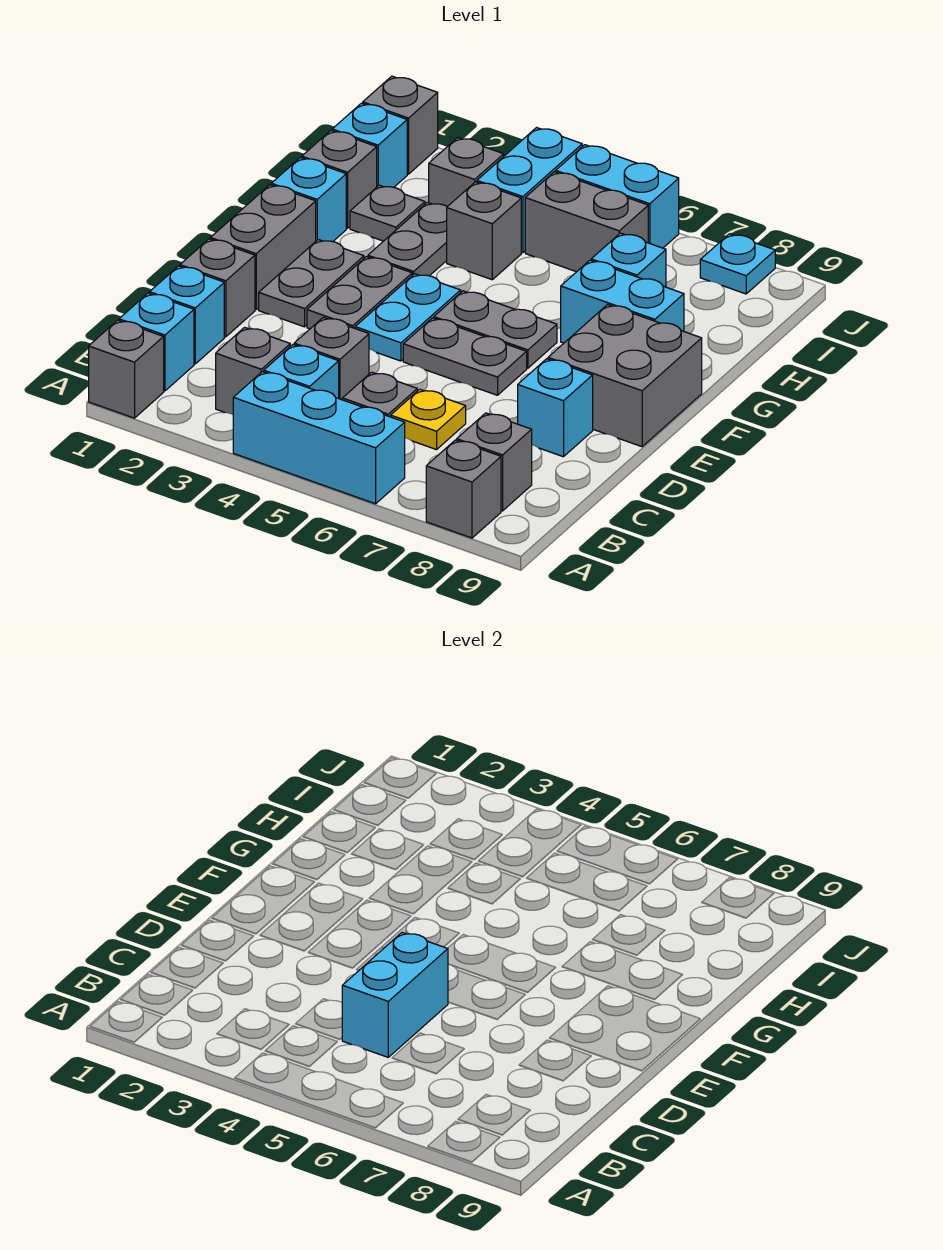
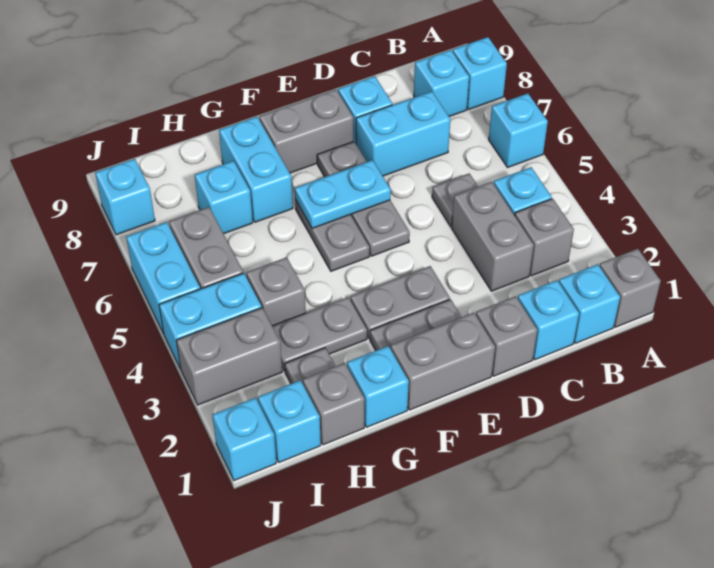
cyan 1x3 brick [233,372,405,504] -> cyan 1x1 brick [489,93,548,168]
grey 1x1 brick [426,440,501,538] -> cyan 1x1 brick [453,37,507,110]
grey 1x1 brick [457,413,532,511] -> cyan 1x1 brick [414,50,469,116]
grey 1x1 brick [294,317,369,400] -> grey 1x2 brick [452,182,534,291]
cyan 1x2 brick [342,933,448,1057] -> cyan 1x2 brick moved to [356,91,450,176]
yellow 1x1 plate [391,389,466,450] -> none
cyan 1x2 plate [355,274,461,361] -> cyan 1x2 plate moved to [295,160,391,228]
grey 1x2 plate [403,318,527,395] -> grey 1x3 plate [317,141,410,256]
grey 2x2 brick [548,305,702,447] -> grey 1x2 brick [259,89,353,173]
grey 1x1 brick [429,138,504,207] -> grey 1x2 brick [176,308,282,405]
grey 1x1 brick [363,76,438,174] -> cyan 1x1 brick [212,398,276,481]
cyan 1x1 plate [700,234,775,294] -> cyan 1x1 brick [95,159,155,235]

